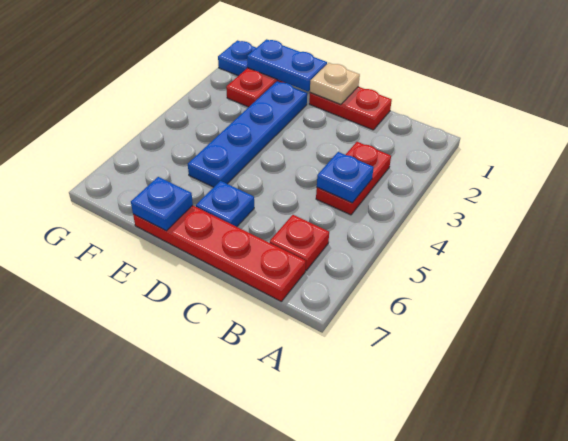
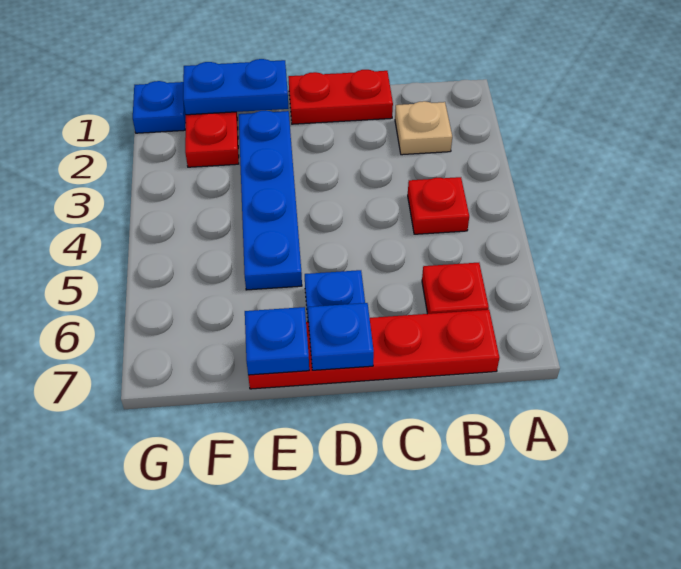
red 1x2 plate [316,142,391,215] -> red 1x1 plate [408,177,469,234]
blue 1x1 plate [317,152,374,203] -> blue 1x1 plate moved to [308,303,374,370]
tan 1x1 plate [310,63,360,105] -> tan 1x1 plate moved to [395,101,452,155]

